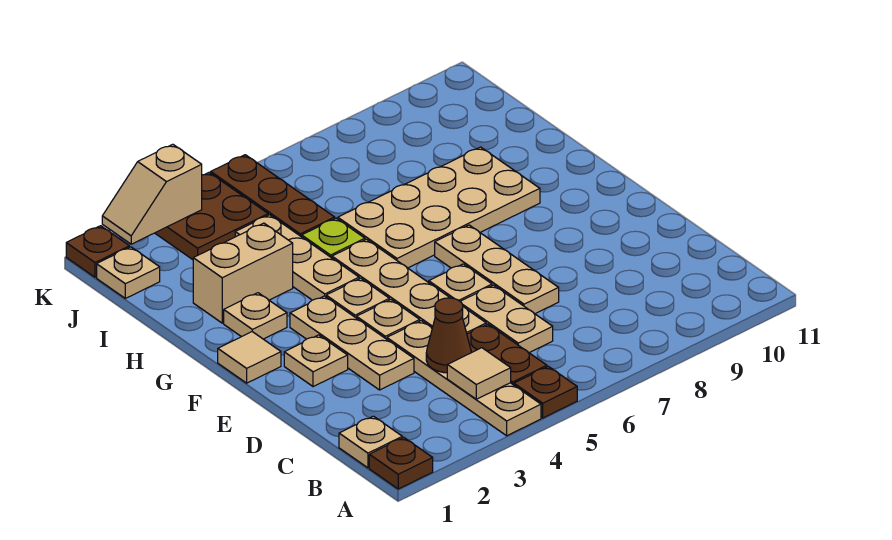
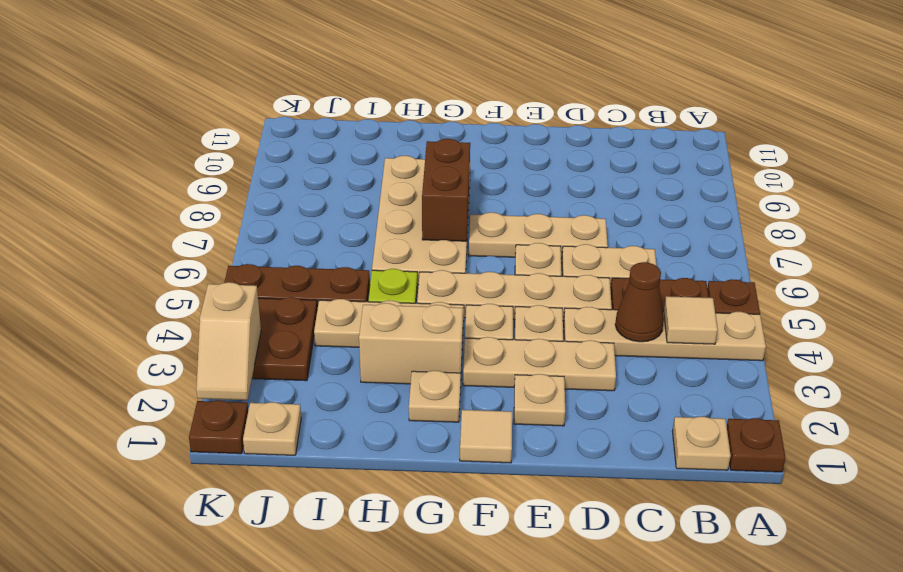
none -> brown 1x2 brick [422,139,470,241]
tan 1x2 brick [193,223,293,323] -> tan 1x2 brick turned to [359,303,463,384]

